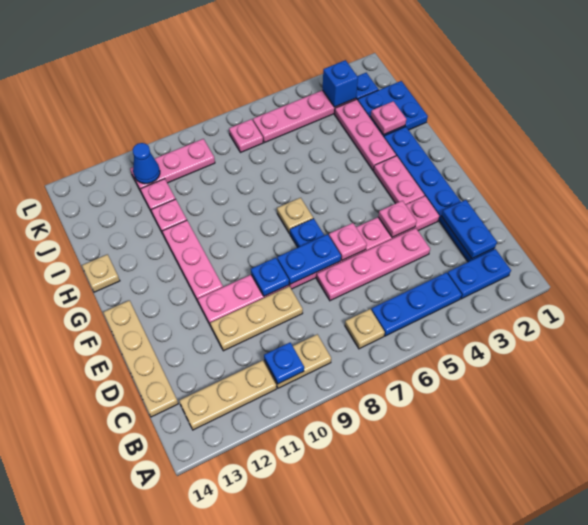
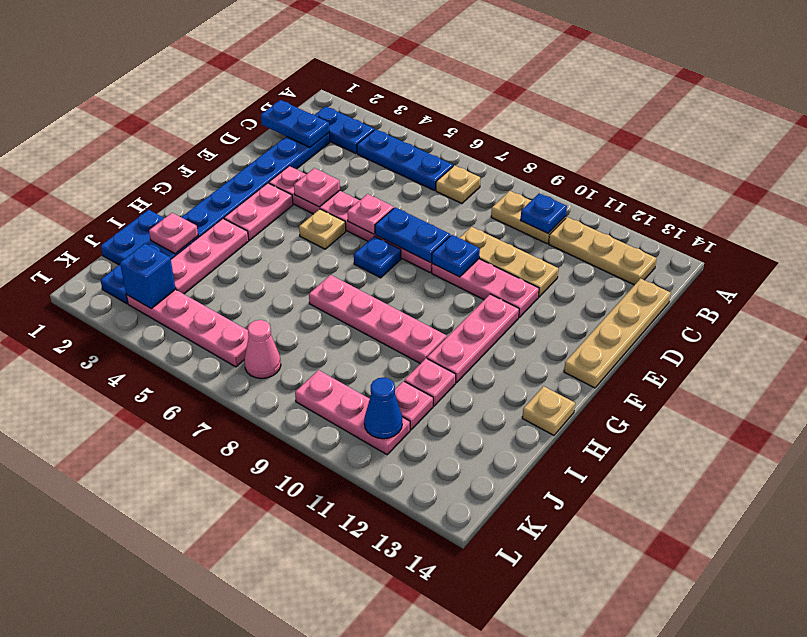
blue 1x2 plate [442,200,497,258] -> blue 1x2 plate turned to [261,100,329,148]
pink 1x4 plate [317,228,430,301] -> pink 1x4 plate moved to [309,275,447,364]
tan 1x1 plate [277,198,313,234] -> tan 1x1 plate moved to [299,209,346,249]
pink 1x1 plate [229,119,263,153] -> pink 1x1 cone [244,320,281,379]

